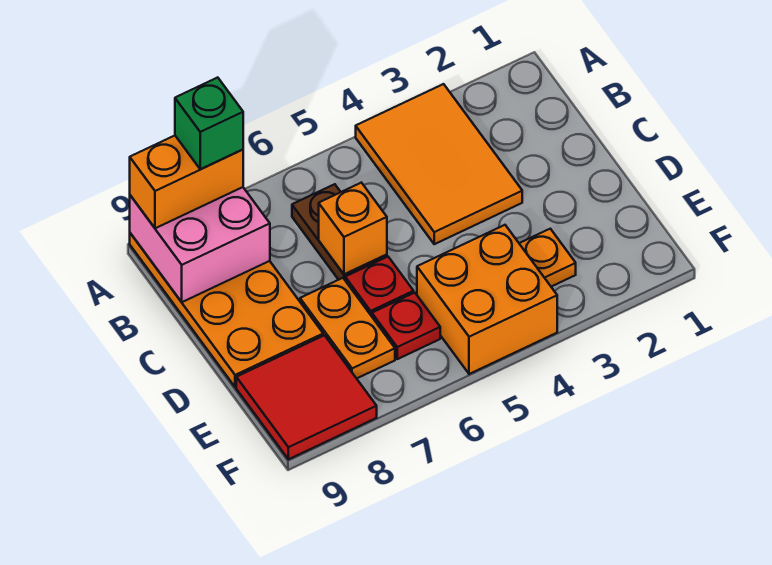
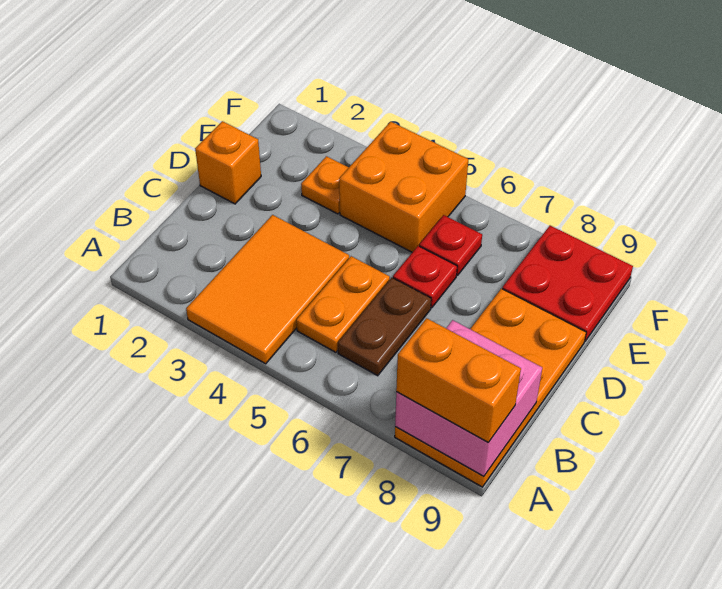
green 1x1 brick [175,78,243,169] -> none
orange 1x1 brick [319,183,387,274] -> orange 1x1 brick moved to [195,121,261,204]
orange 1x2 plate [300,278,395,378] -> orange 1x2 plate moved to [296,256,390,352]
red 2x2 tile [236,335,377,459] -> red 2x2 plate [502,226,633,341]

